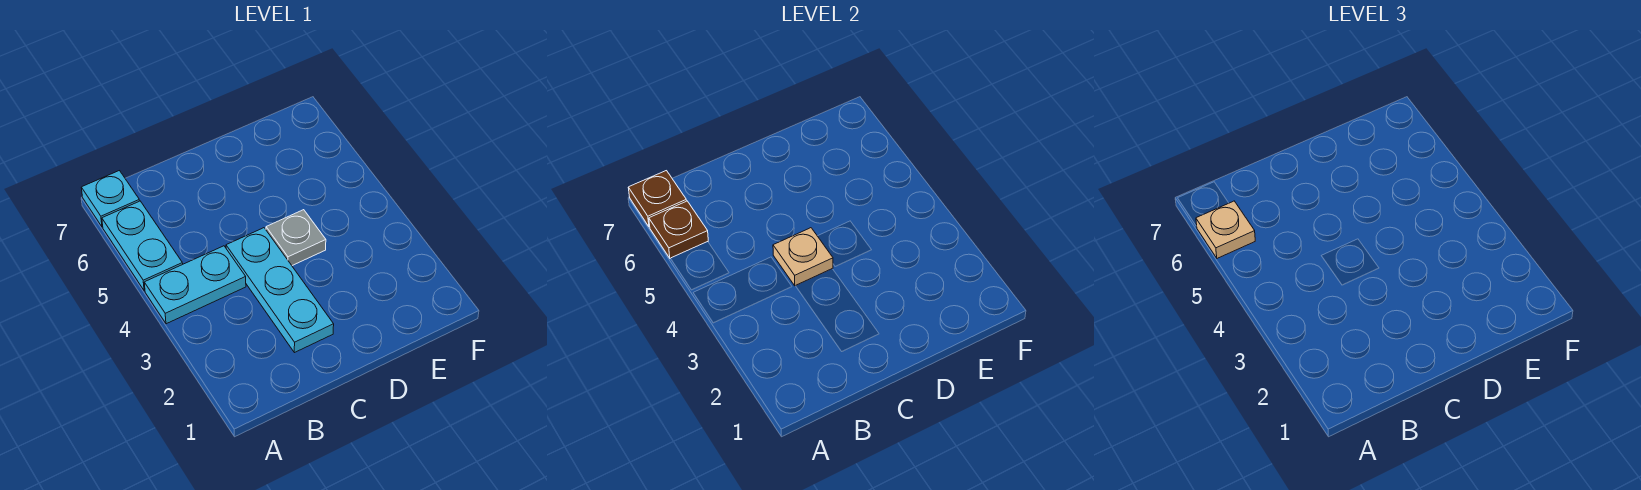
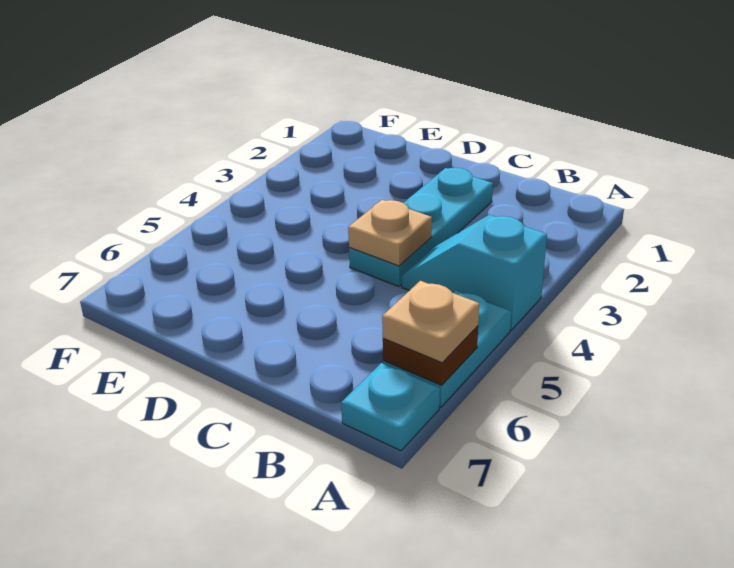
cyan 1x2 plate [144,246,246,324] -> cyan 1x2 slope [402,215,547,330]
brown 1x1 plate [628,171,686,227] -> none
grey 1x1 plate [266,210,326,265] -> none

